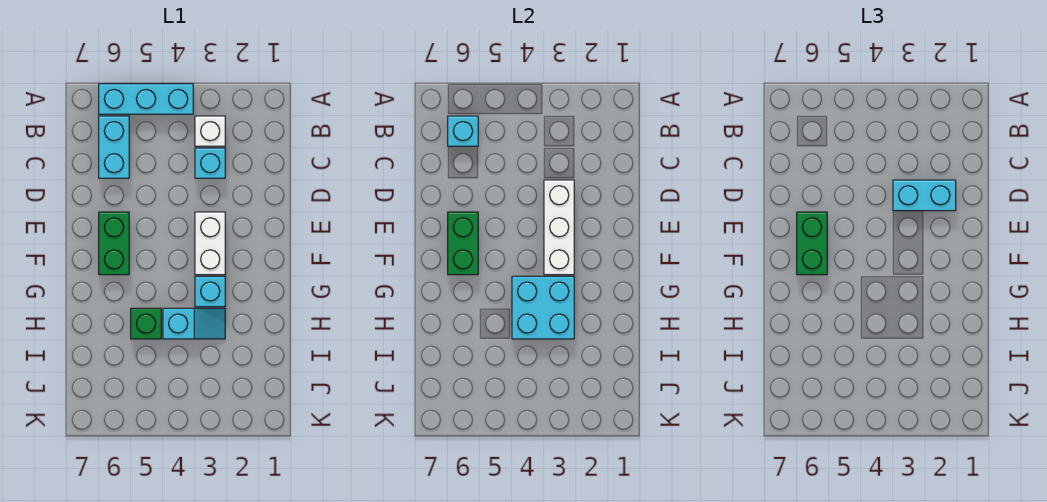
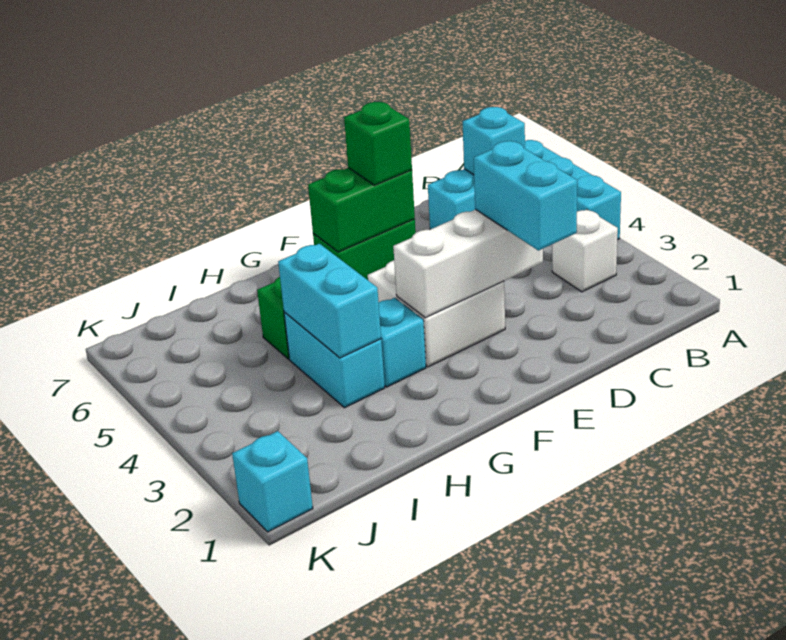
cyan 1x1 brick [195,148,225,178] -> cyan 1x1 brick moved to [232,431,313,532]
white 1x2 brick [195,212,225,275] -> white 2x2 brick [368,260,505,367]
green 1x2 brick [797,212,827,275] -> green 1x1 brick [344,102,412,185]
cyan 2x2 brick [512,276,574,339] -> cyan 1x2 brick [278,244,381,358]
cyan 1x2 slope [163,308,225,339] -> cyan 1x2 brick [284,312,385,408]

